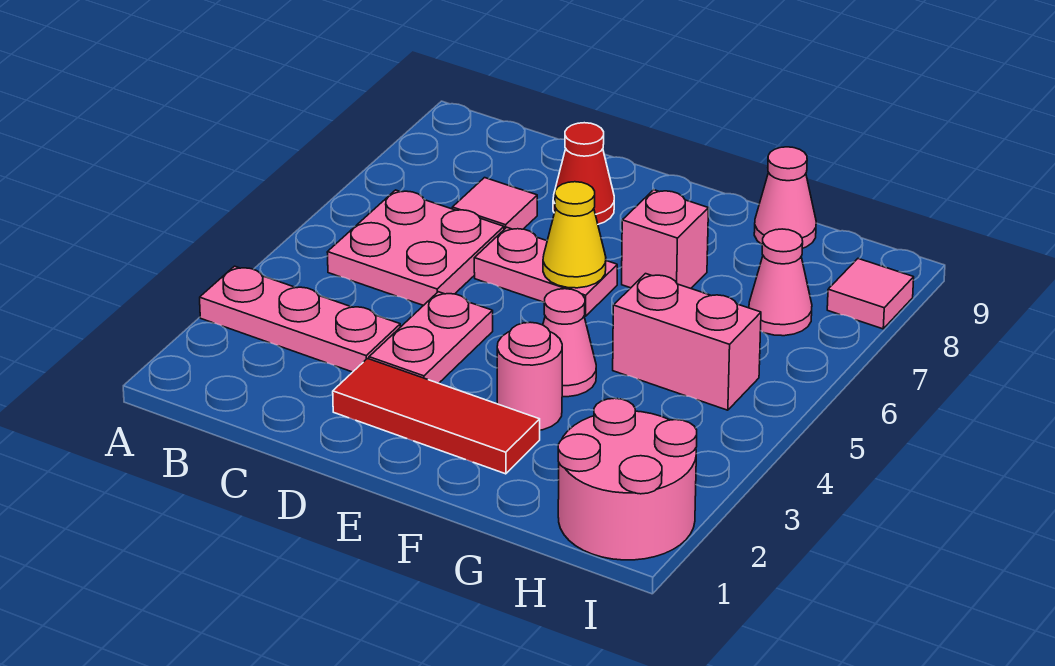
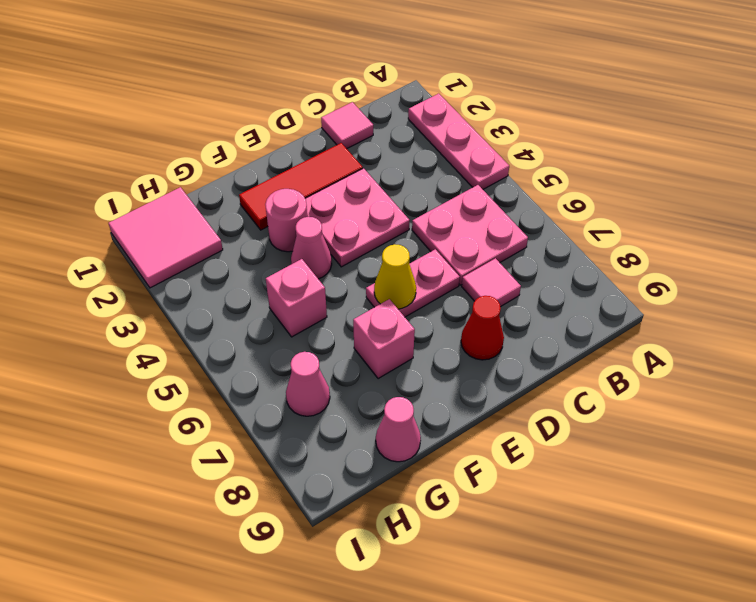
pink 1x3 plate [200,266,400,372] -> pink 1x3 plate turned to [408,93,509,189]
pink 1x2 plate [369,292,493,383] -> pink 2x2 plate [305,168,410,267]
pink 1x2 brick [613,274,761,410] -> pink 1x1 brick [266,259,327,337]
pink 2x2 round brick [558,398,697,560] -> pink 2x2 tile [109,187,223,288]
pink 1x1 tile [827,259,914,329] -> pink 1x1 tile moved to [321,102,373,149]

